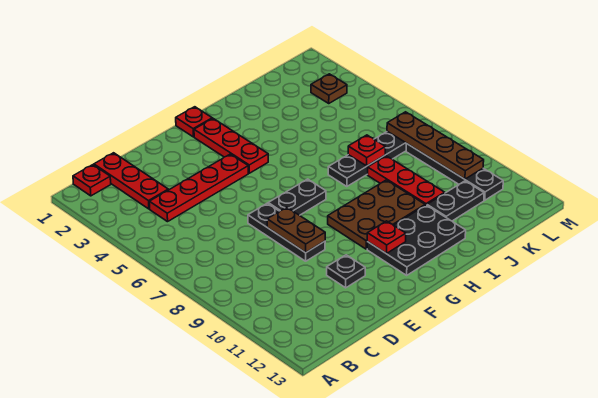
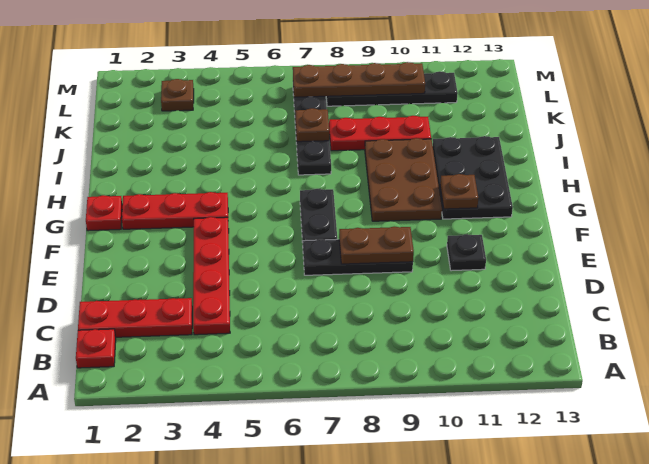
red 1x1 plate [367,221,406,254] -> brown 1x1 plate [440,174,478,209]
red 1x1 plate [348,135,385,166] -> brown 1x1 plate [296,108,329,142]
black 1x2 plate [427,181,484,221] -> none

